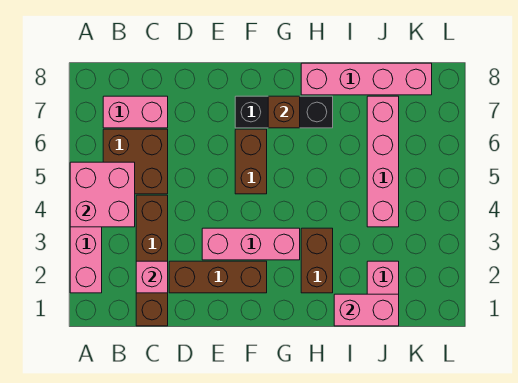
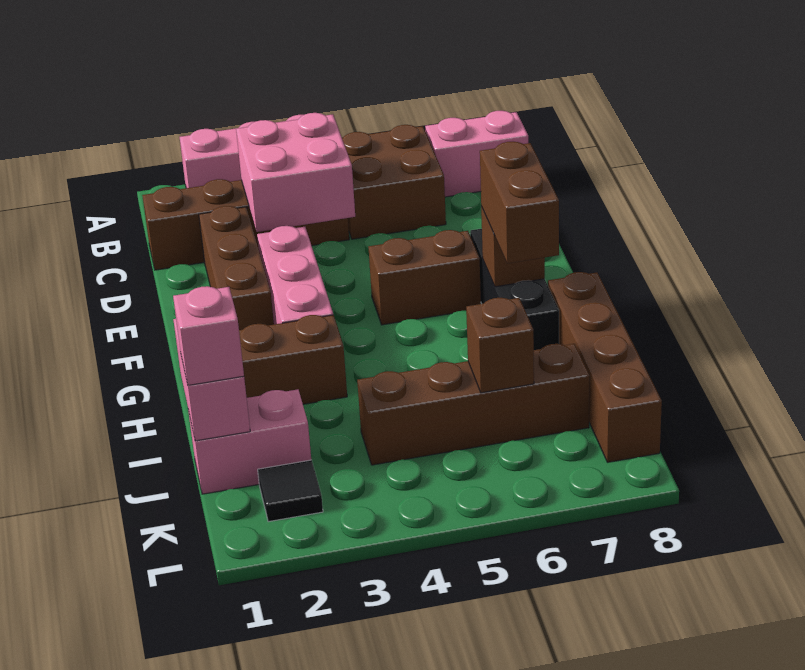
pink 2x2 brick [70,162,135,227] -> pink 2x2 brick moved to [236,113,355,232]
pink 1x2 brick [103,96,168,128] -> pink 1x2 brick turned to [425,111,528,197]
pink 1x1 brick [136,261,168,293] -> pink 1x1 brick moved to [173,286,244,385]
none -> brown 1x2 brick [480,142,559,263]
pink 1x4 brick [301,63,432,95] -> brown 1x4 brick [548,272,662,462]
pink 1x4 brick [367,96,399,227] -> brown 1x4 brick [357,344,589,465]
none -> brown 1x1 brick [466,298,534,393]
none -> black 1x1 tile [258,460,323,522]

